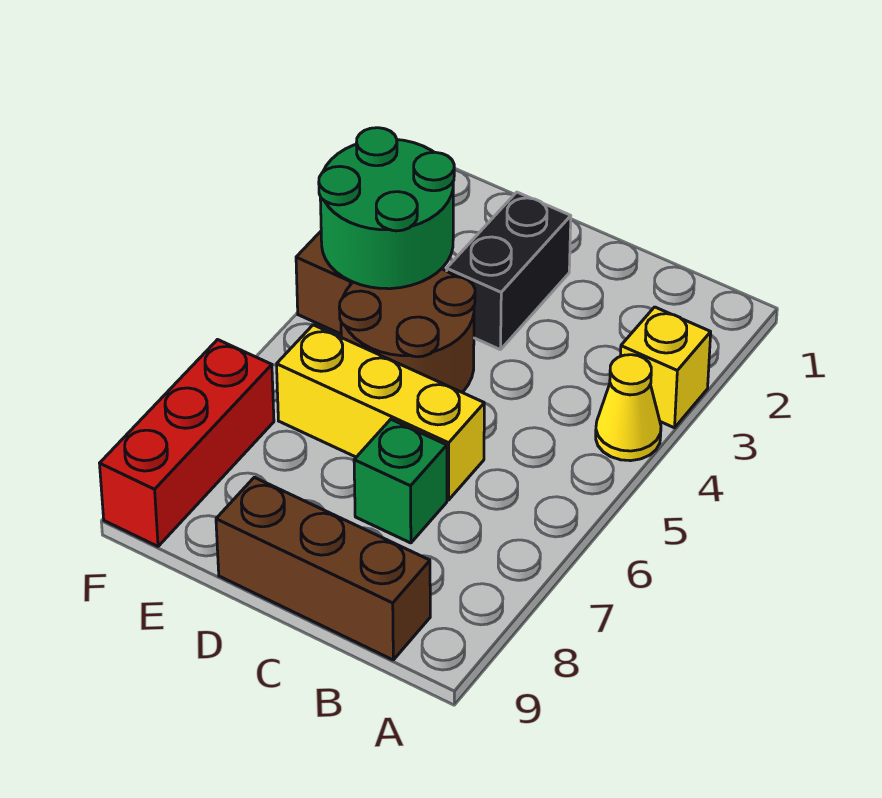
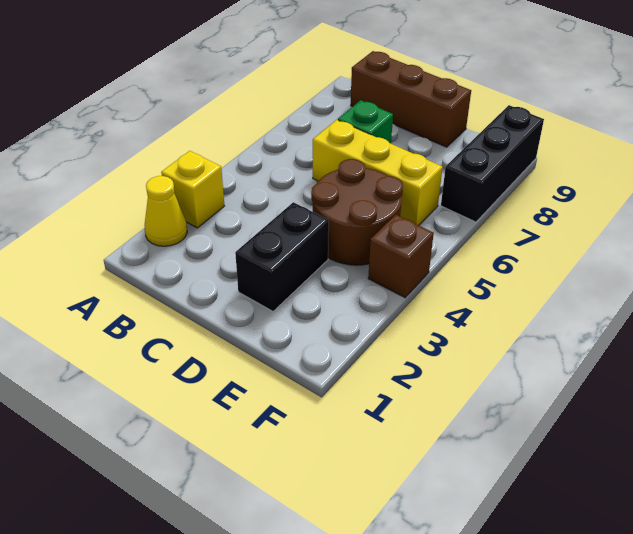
yellow 1x1 cone [596,355,661,461] -> yellow 1x1 cone moved to [144,176,187,246]
green 2x2 round brick [319,128,454,289] -> none
red 1x3 brick [100,340,274,546] -> black 1x3 brick [441,105,544,222]

